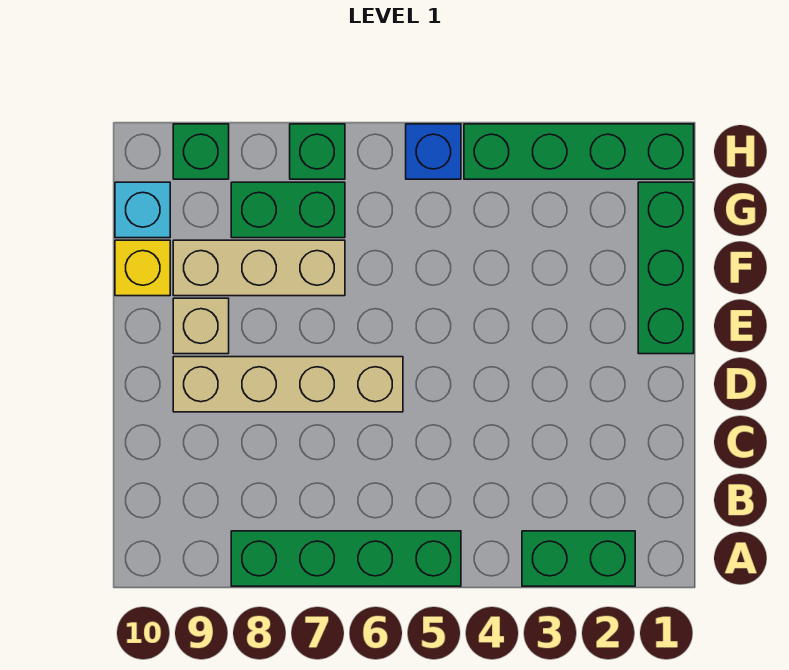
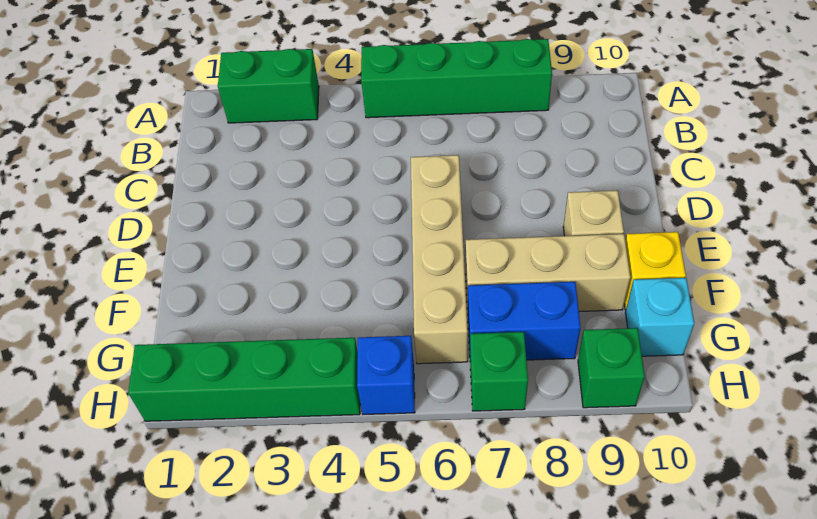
tan 1x4 brick [173,357,403,412] -> tan 1x4 brick turned to [411,155,468,364]
green 1x3 brick [638,182,694,354] -> none
green 1x2 brick [231,182,345,238] -> blue 1x2 brick [468,282,581,360]

